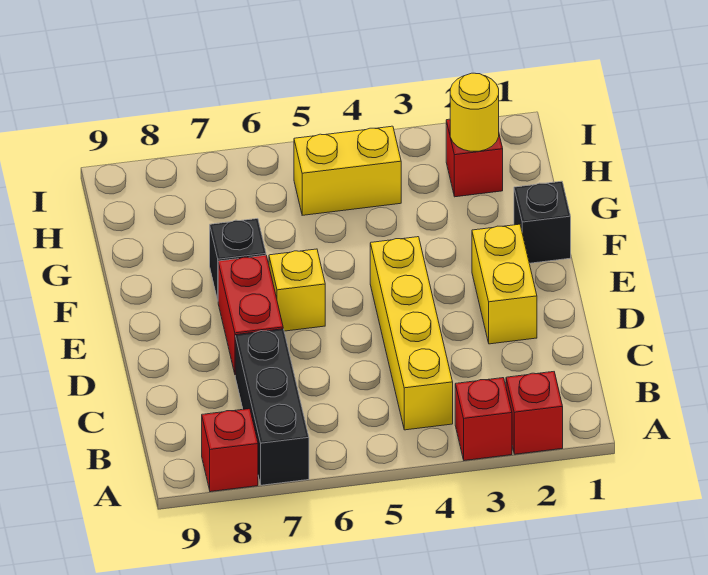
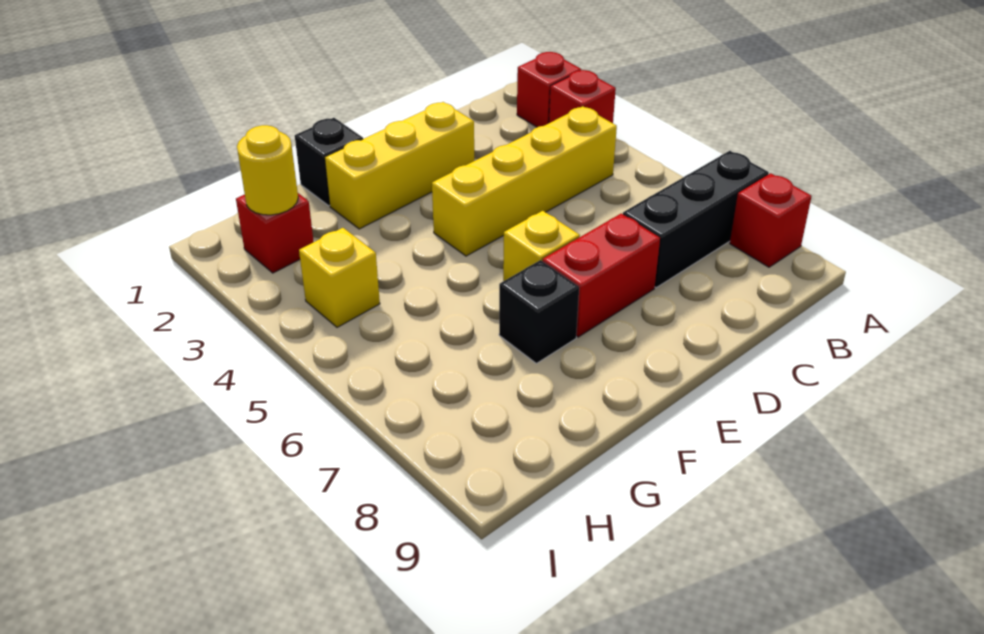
yellow 1x2 brick [472,224,537,344] -> yellow 1x3 brick [325,102,474,229]
yellow 1x2 brick [294,126,401,215] -> yellow 1x1 brick [299,228,380,327]

